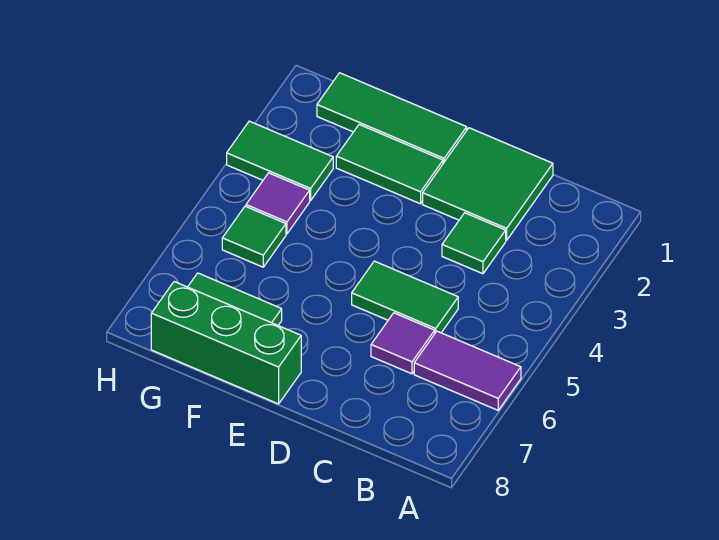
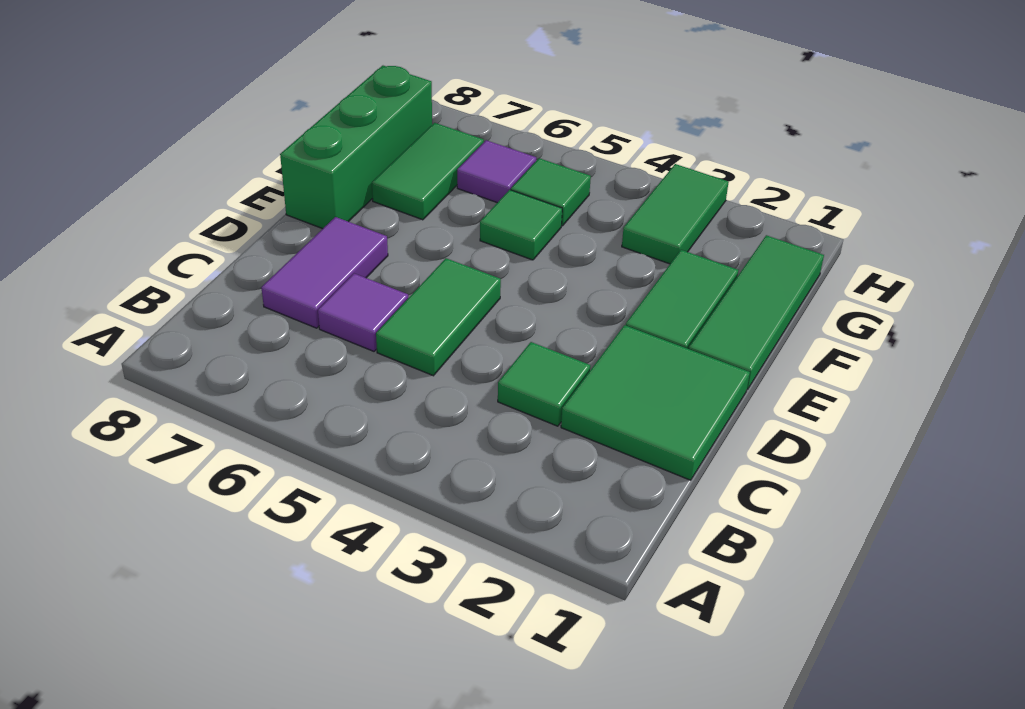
purple 1x2 tile [414,331,521,410] -> purple 1x2 tile moved to [261,217,388,328]
none -> green 1x1 tile [480,190,562,260]
purple 1x1 tile [246,173,310,234] -> purple 1x1 tile moved to [457,140,536,203]

